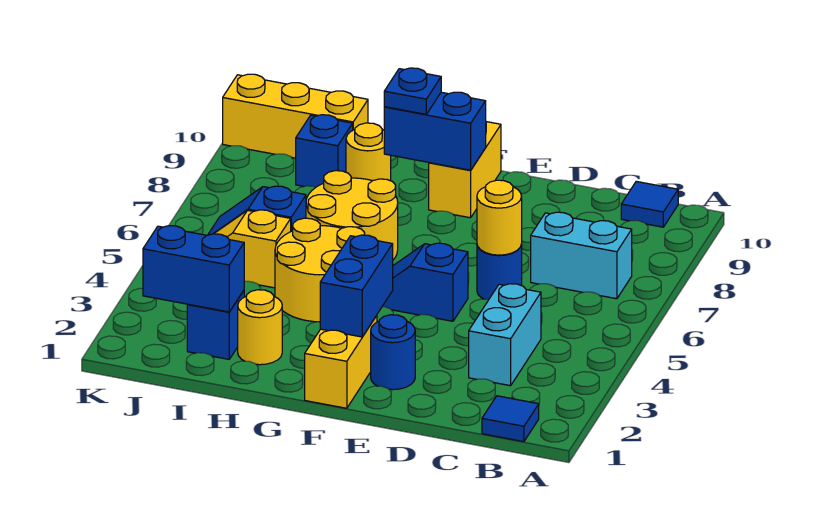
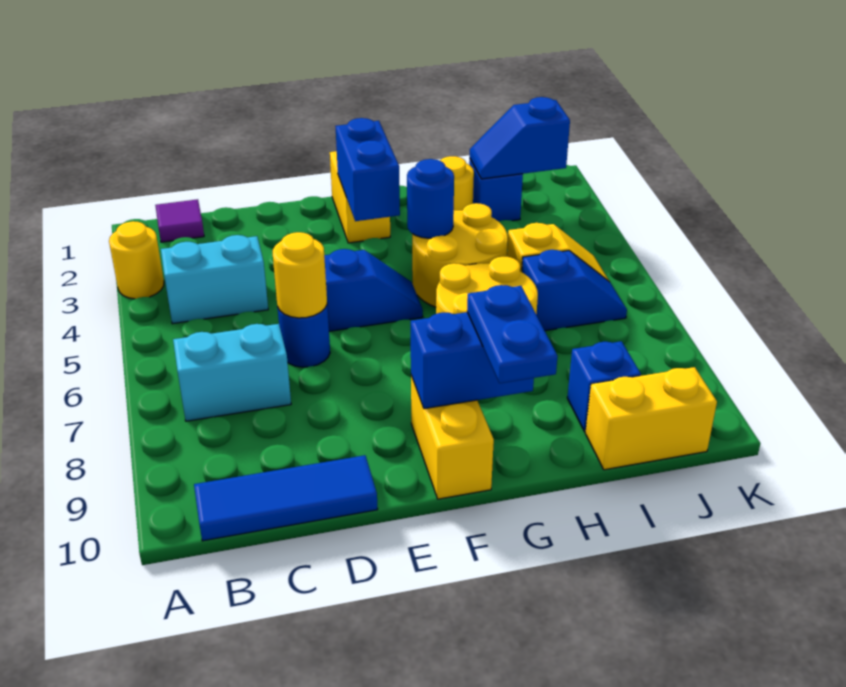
blue 1x1 tile [482,396,539,442] -> purple 1x1 tile [155,199,204,242]
blue 1x1 tile [621,181,678,227] -> blue 1x3 tile [194,455,378,541]
cyan 1x2 brick [469,284,541,386] -> cyan 1x2 brick turned to [161,235,268,324]
blue 1x1 round brick [371,315,415,390] -> blue 1x1 round brick moved to [407,159,454,238]
blue 1x1 plate [384,68,441,114] -> blue 1x2 plate [467,285,558,383]
yellow 1x1 round brick [346,123,391,181] -> yellow 1x1 round brick moved to [109,221,164,299]
blue 1x2 brick [143,226,244,312] -> blue 1x2 slope [470,97,570,179]
yellow 1x3 brick [223,74,368,158] -> yellow 1x2 brick [585,367,717,470]

